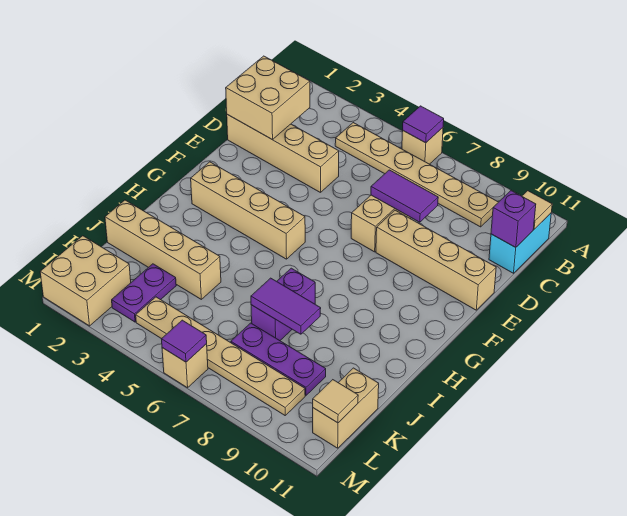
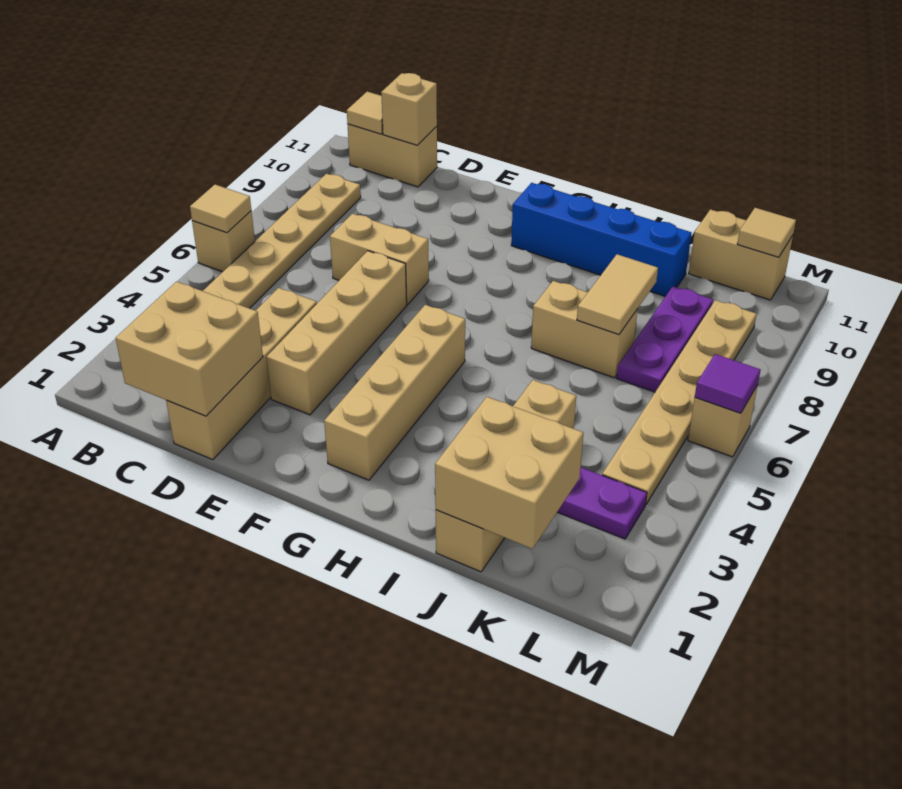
purple 1x1 tile [403,106,444,143] -> tan 1x1 tile [190,185,251,233]
cyan 1x2 brick [489,213,551,273] -> tan 1x2 brick [348,124,437,187]
purple 1x1 brick [491,191,536,248] -> tan 1x1 brick [381,73,437,145]
purple 1x2 tile [371,170,438,222] -> none
tan 1x4 brick [376,210,496,310] -> tan 1x4 brick moved to [266,251,407,415]
none -> blue 1x4 brick [511,183,691,296]
purple 1x2 brick [251,268,315,341] -> tan 1x2 brick [531,281,638,378]
purple 1x2 tile [251,278,321,334] -> tan 1x2 tile [577,254,658,335]
tan 2x2 brick [40,236,131,326] -> tan 2x2 brick moved to [435,397,583,549]

